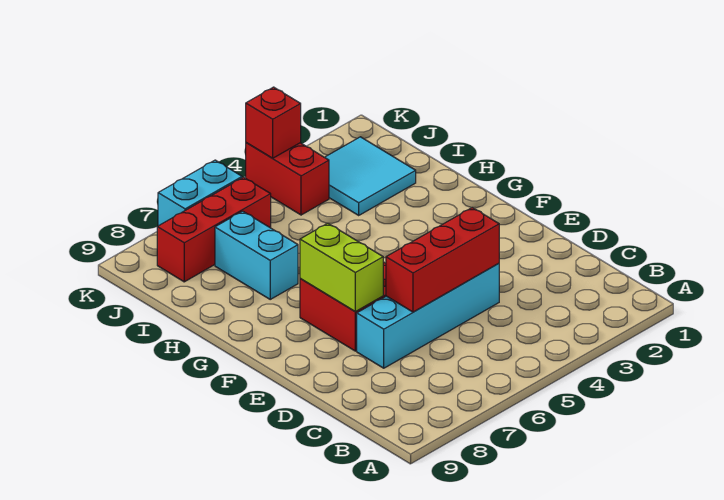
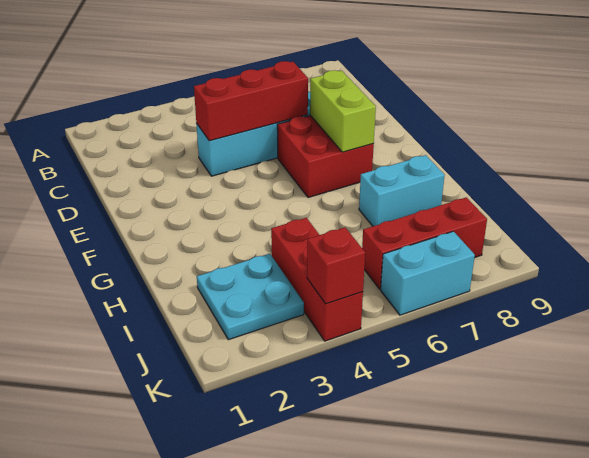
cyan 1x2 brick [215,211,298,299] -> cyan 1x2 brick turned to [359,155,445,226]
cyan 2x2 tile [325,137,416,215] -> cyan 2x2 plate [197,254,304,340]
red 1x2 brick [246,143,329,215] -> red 1x3 brick [271,218,363,341]

